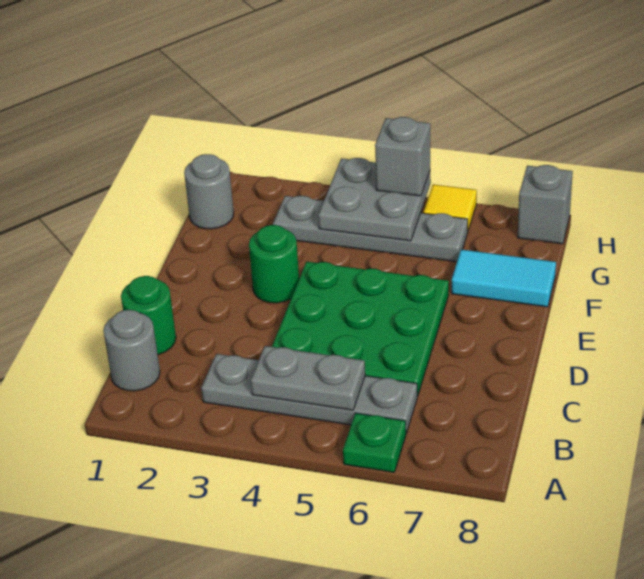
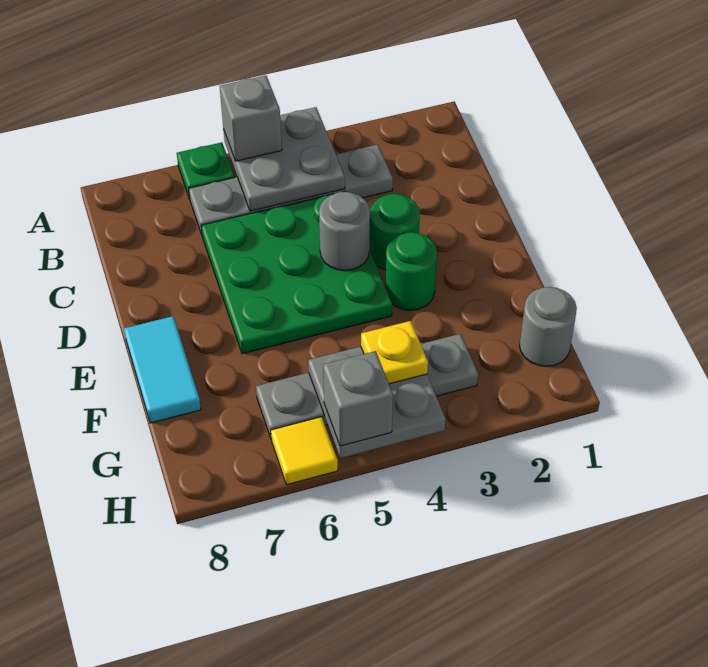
grey 1x1 round brick [103,310,160,391] -> grey 1x1 round brick moved to [319,192,370,271]
grey 1x2 plate [251,346,365,410] -> grey 2x2 plate [223,107,345,211]
green 1x1 round brick [121,276,176,355] -> green 1x1 round brick moved to [370,194,420,270]
cyan 1x2 tile [452,249,556,307] -> cyan 1x2 tile turned to [124,316,201,423]
none -> yellow 1x1 plate [361,321,428,384]
grey 1x1 brick [518,165,573,244] -> grey 1x1 brick moved to [220,75,282,161]

